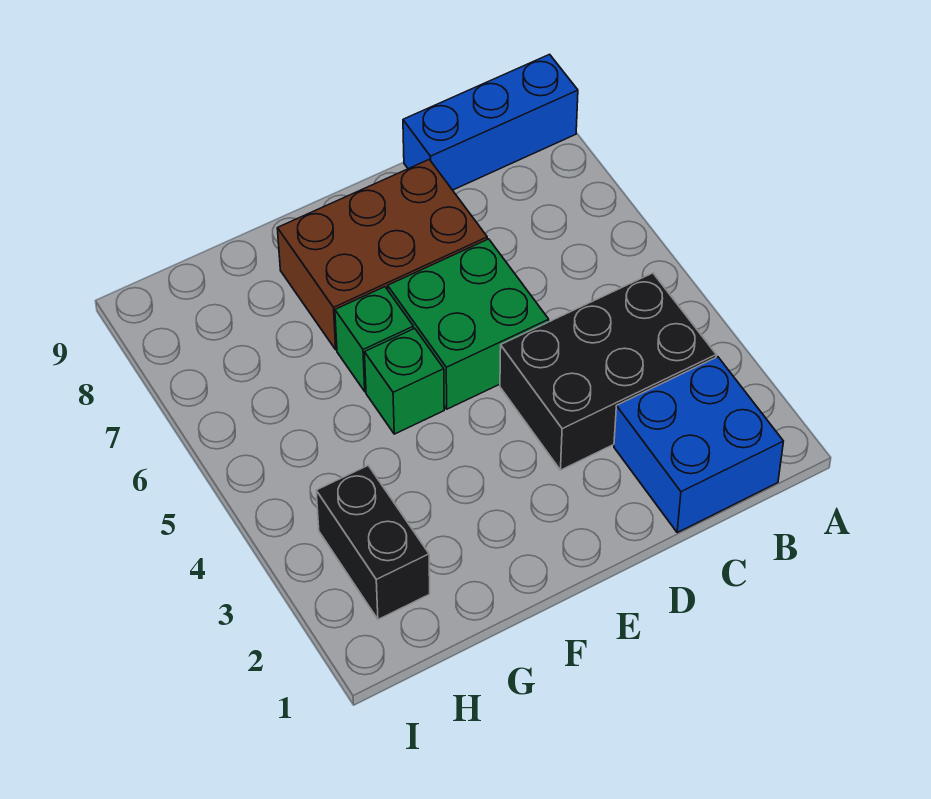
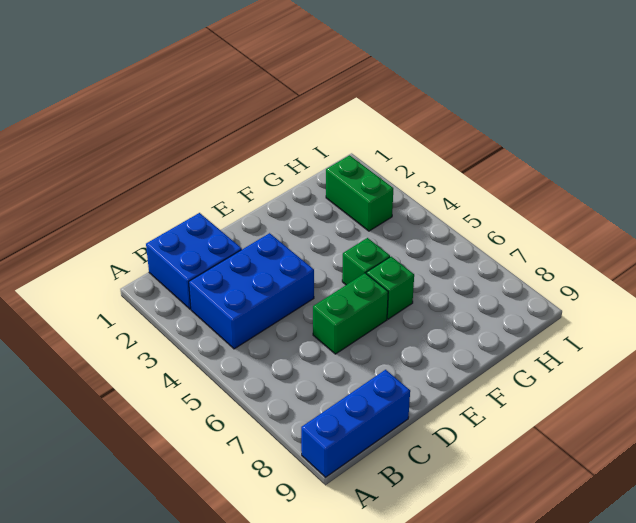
black 2x3 brick [500,273,716,470] -> blue 2x3 brick [189,233,314,349]
green 2x2 brick [388,239,549,409] -> green 1x2 brick [313,273,388,354]
brown 2x3 brick [277,159,487,350] -> none
black 1x2 brick [316,466,430,619] -> green 1x2 brick [326,155,393,231]

